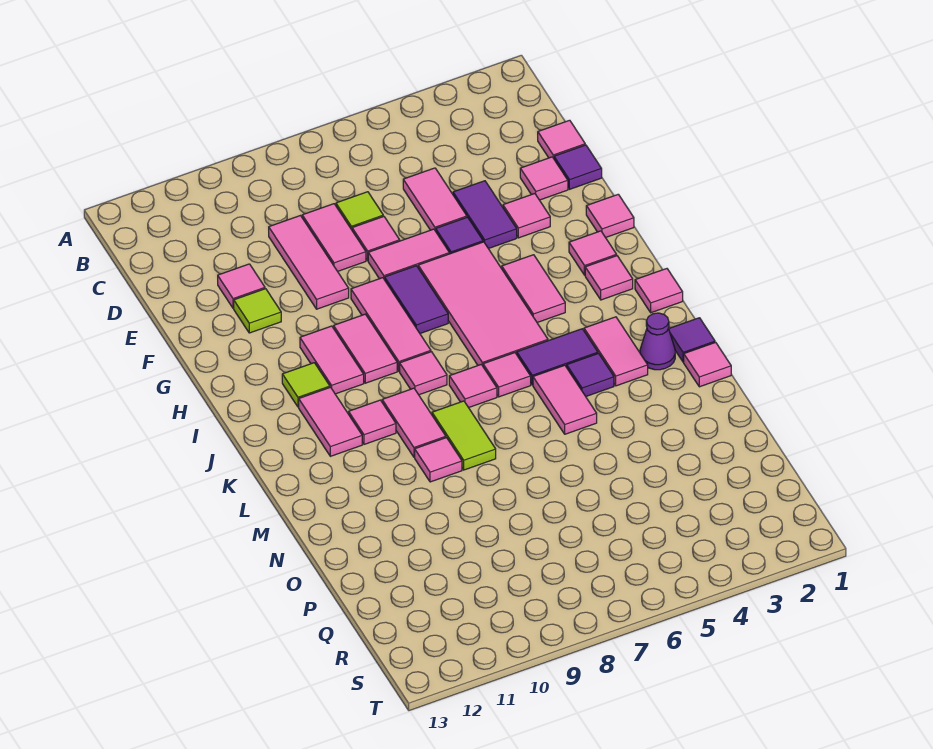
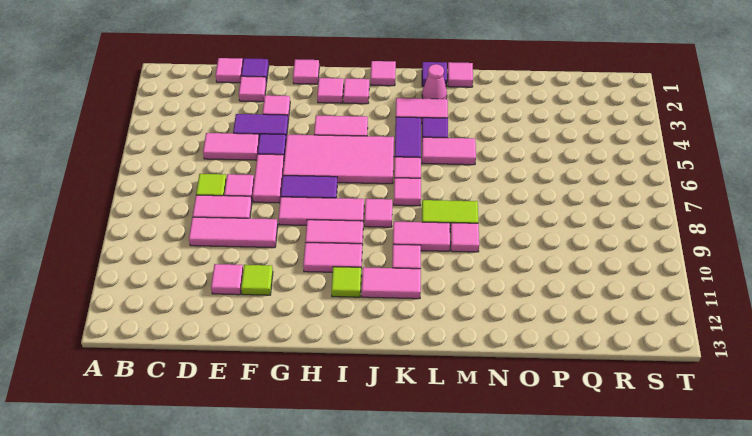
purple 1x1 cone [640,313,675,370] -> pink 1x1 cone [422,64,447,99]

